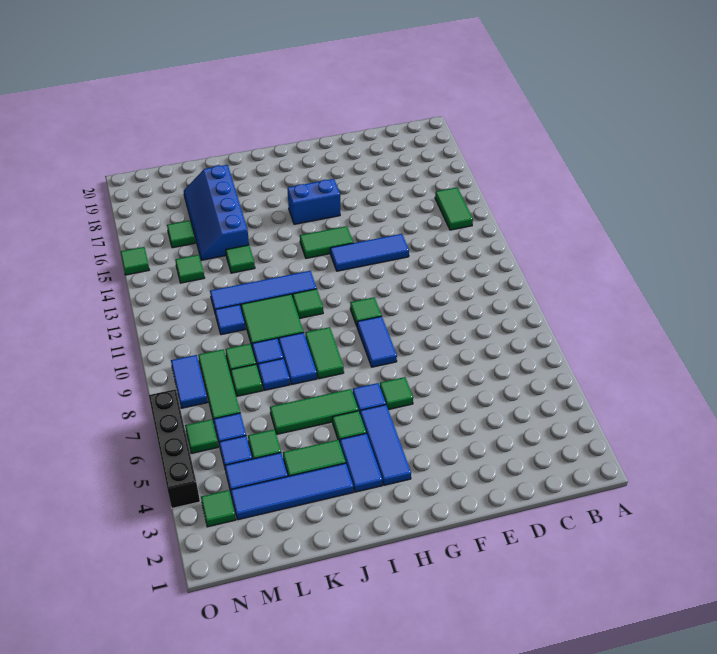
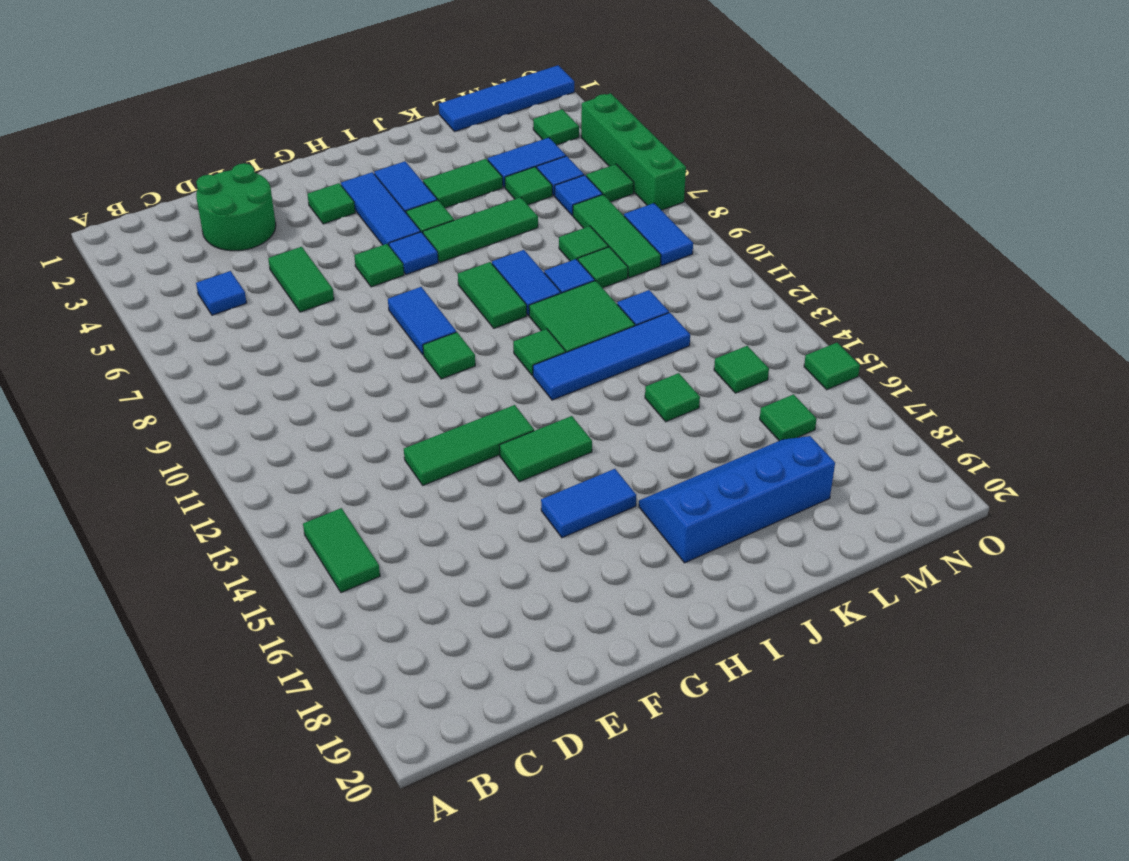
none -> green 2x2 round brick [196,163,276,251]
none -> green 1x2 tile [268,247,334,312]
blue 1x3 tile [330,234,409,271] -> green 1x3 tile [404,405,534,485]
none -> green 1x1 tile [307,183,355,224]
blue 1x2 brick [287,179,340,224] -> blue 1x2 tile [541,469,636,538]
blue 1x4 tile [231,463,354,520] -> blue 1x4 tile moved to [439,65,574,132]
blue 1x1 tile [258,358,290,390] -> blue 1x1 tile moved to [196,271,247,315]
blue 2x4 slope [184,165,249,260] -> blue 2x4 slope turned to [639,436,835,563]
black 1x4 brick [149,389,200,508] -> green 1x4 brick [581,93,686,210]

